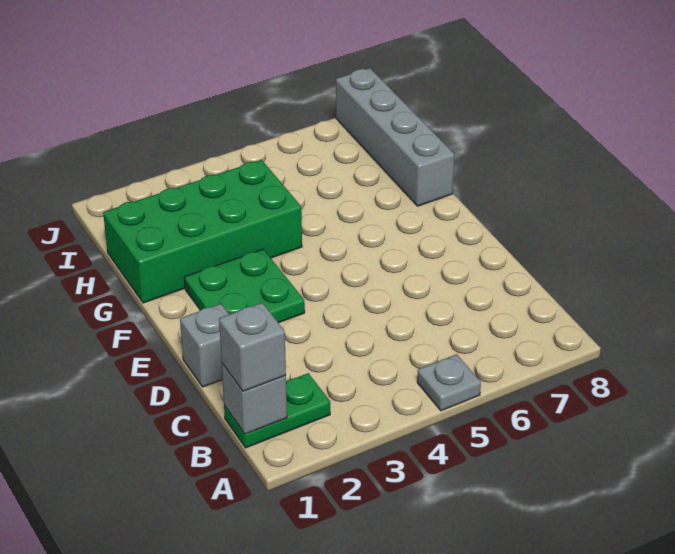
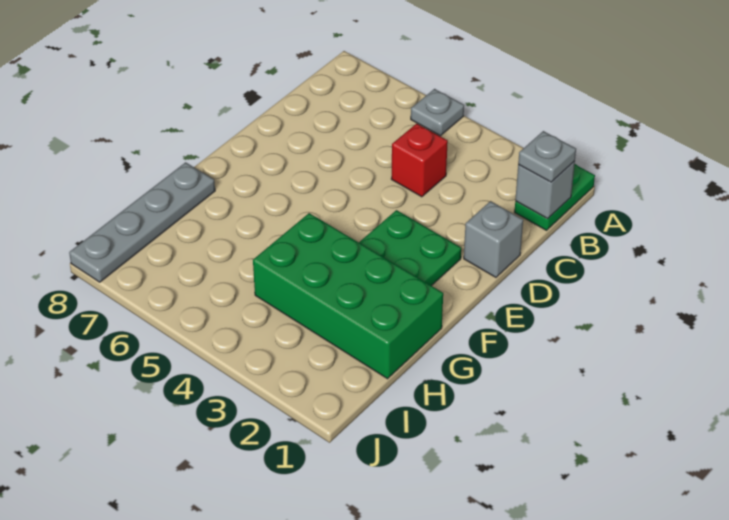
green 1x2 plate [224,373,330,448] -> green 1x2 plate turned to [515,164,595,230]
grey 1x1 brick [219,303,286,391] -> grey 1x1 plate [518,131,576,182]
none -> red 1x1 brick [391,123,448,197]
grey 1x4 brick [336,68,454,206] -> grey 1x4 plate [69,162,215,282]

